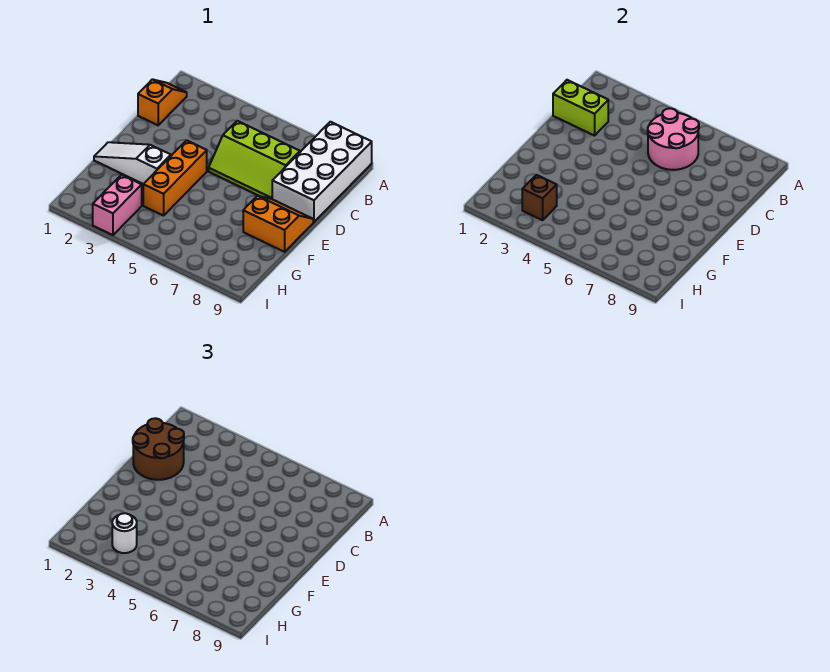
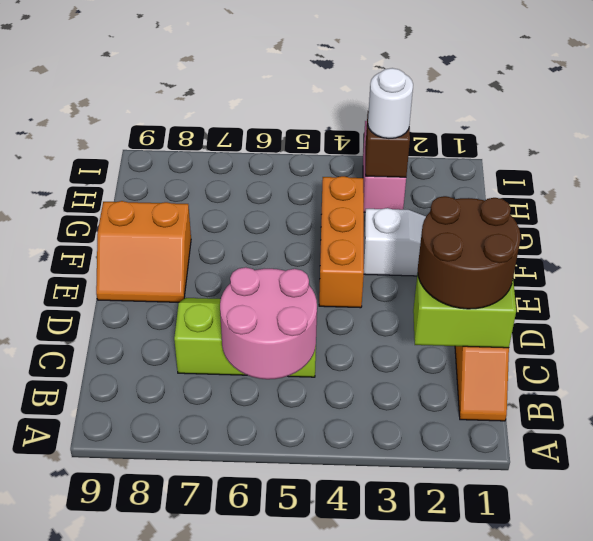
white 2x4 brick [272,122,372,222] -> none

